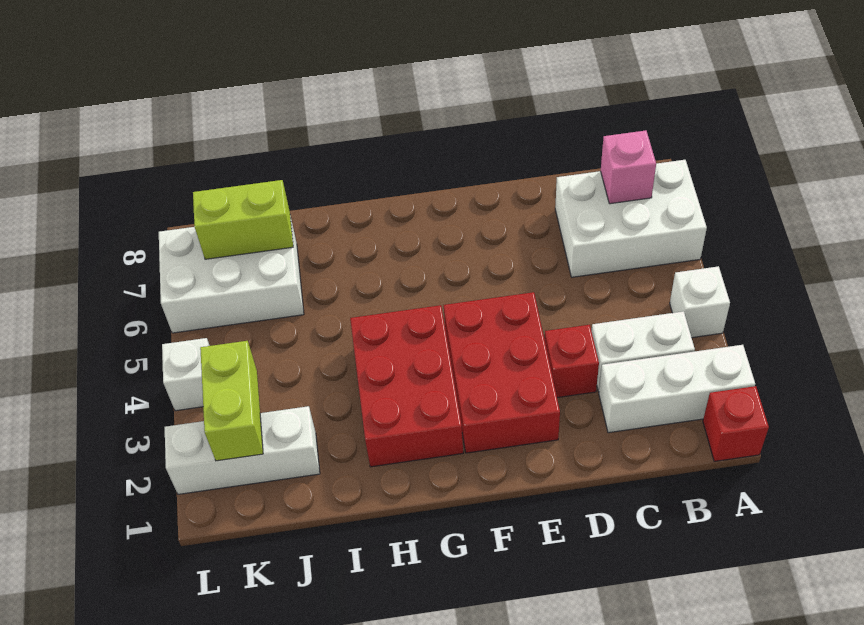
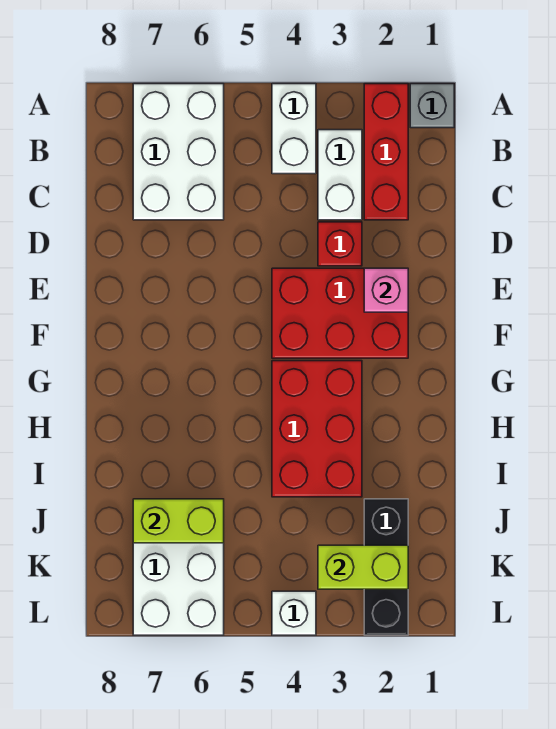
red 1x1 brick [703,386,769,461] -> grey 1x1 brick [410,84,454,128]
white 1x3 brick [599,345,755,433] -> red 1x3 brick [364,84,408,220]
white 1x1 brick [670,266,730,338] -> white 1x2 brick [272,84,316,174]
pink 1x1 brick [601,130,656,204] -> pink 1x1 brick moved to [364,268,408,312]
red 2x3 brick [350,305,463,467] -> red 2x3 brick turned to [272,361,362,497]
white 1x3 brick [165,406,320,494] -> black 1x3 brick [364,499,408,635]
lime 1x2 brick [193,180,293,259] -> lime 1x2 brick turned to [133,499,224,543]

